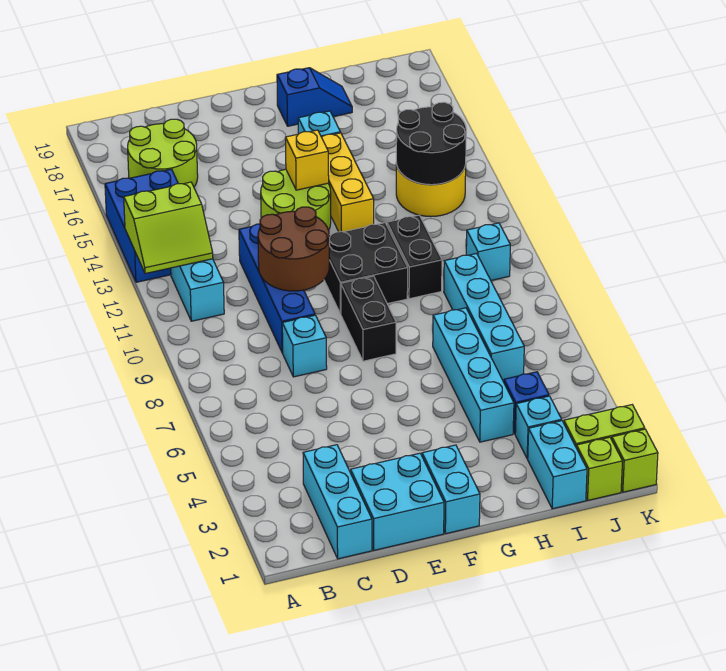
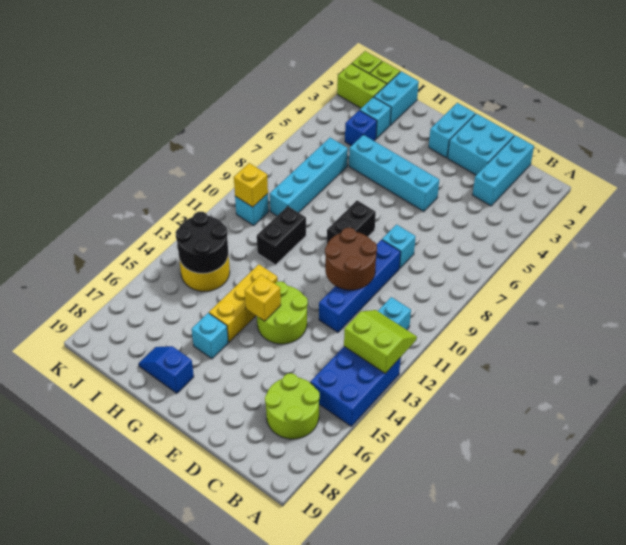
black 2x2 brick [324,223,408,314] -> none
cyan 1x4 brick [433,308,514,442] -> cyan 1x4 brick turned to [349,135,439,212]
none -> yellow 1x1 brick [234,163,268,207]

